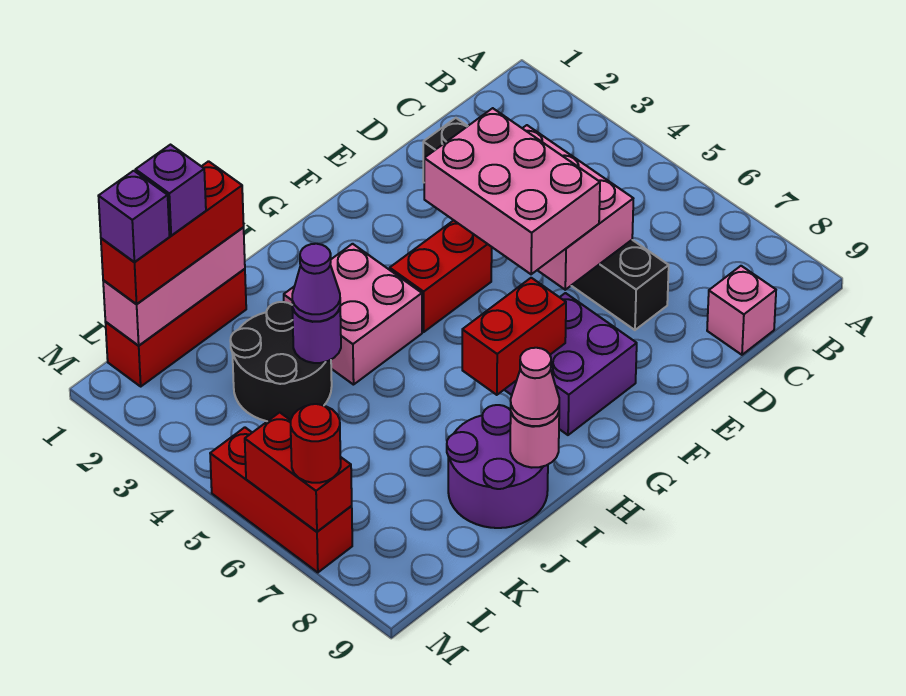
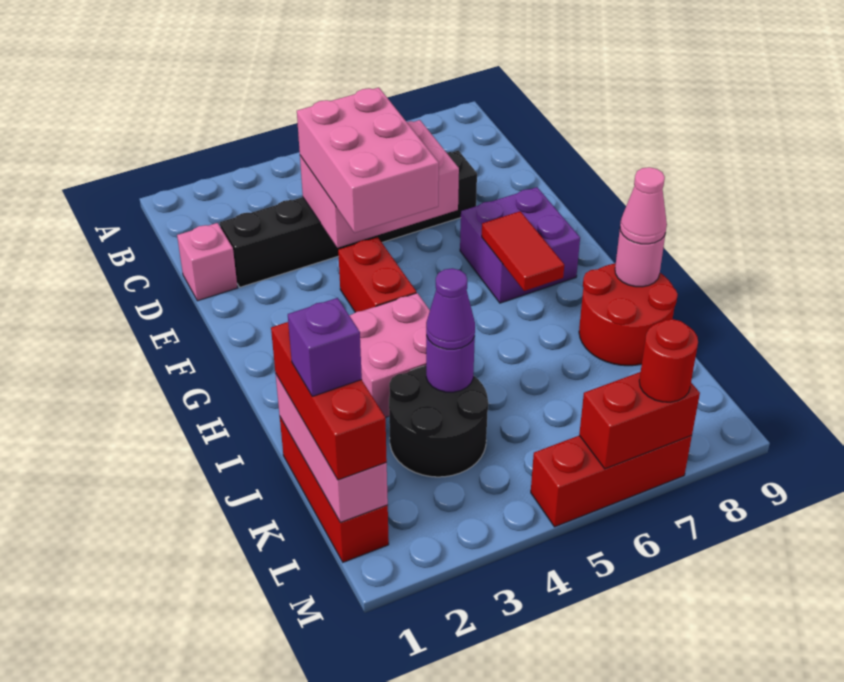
pink 1x1 brick [707,266,776,355] -> pink 1x1 brick moved to [177,223,238,301]
pink 2x3 brick [424,108,600,274] -> pink 2x3 brick turned to [297,88,439,233]
red 1x2 brick [462,278,566,395] -> red 1x2 tile [482,211,564,291]
purple 2x2 round brick [447,405,548,528] -> red 2x2 round brick [579,263,678,366]
purple 1x1 brick [99,171,169,262] -> none

